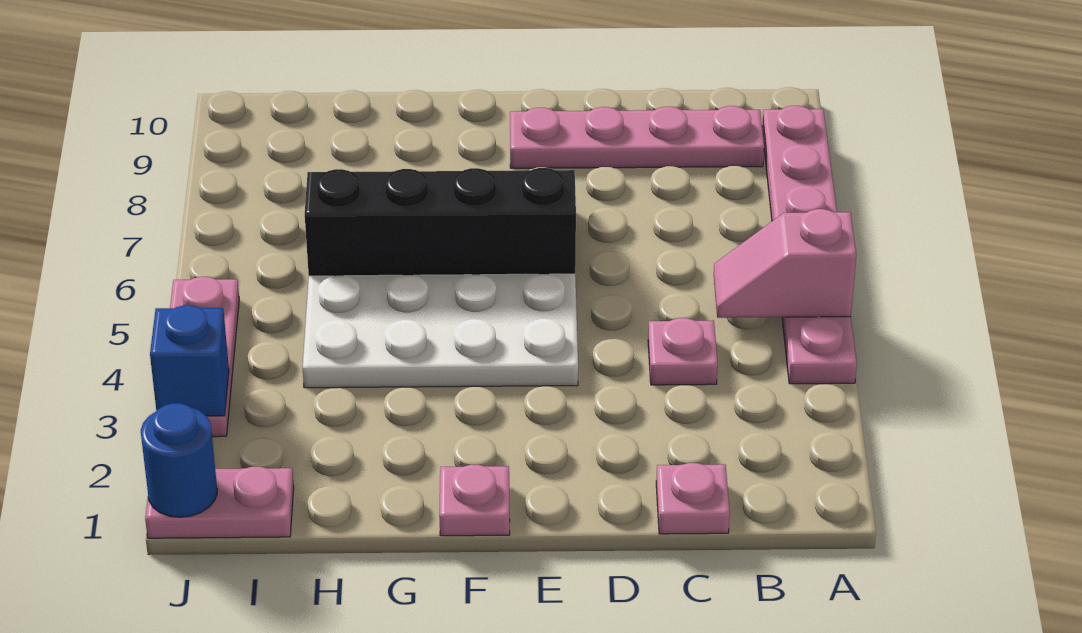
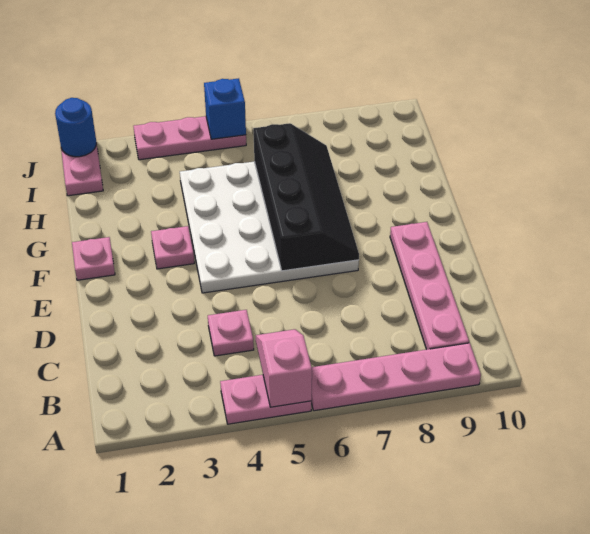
pink 1x1 plate [656,463,730,534] -> pink 1x1 plate moved to [151,226,194,269]
blue 1x1 brick [150,305,229,416] -> blue 1x1 brick moved to [204,78,246,139]

